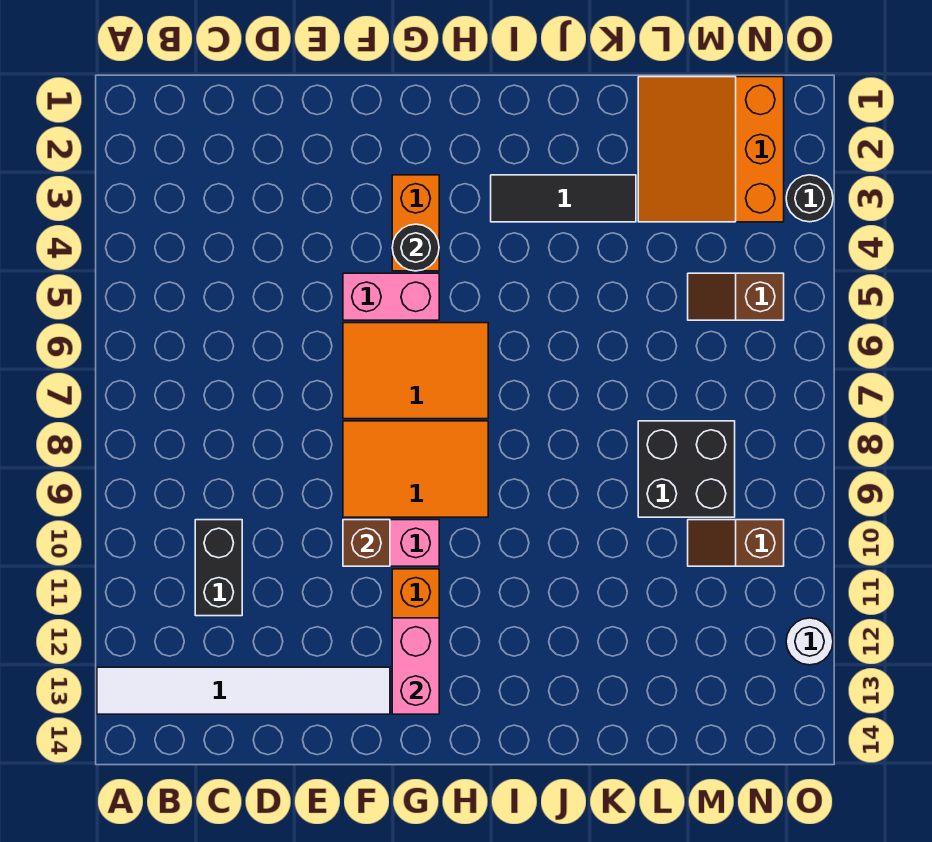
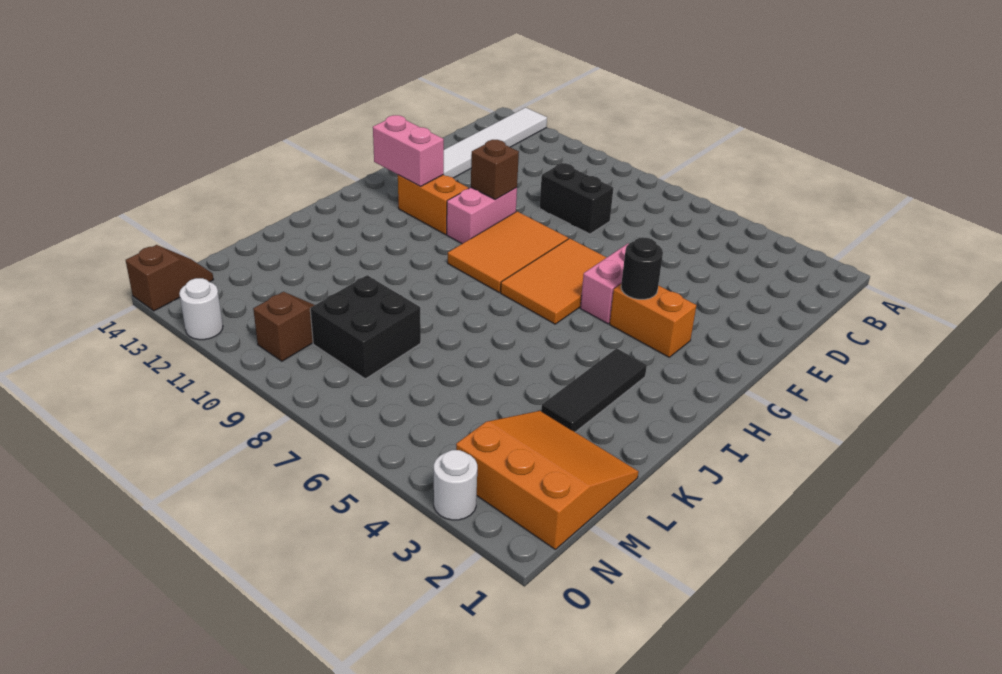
black 1x2 brick [195,520,242,616] -> black 1x2 brick moved to [540,163,613,234]
brown 1x2 slope [688,273,784,320] -> brown 1x2 slope moved to [126,245,213,311]
black 1x1 round brick [786,175,833,222] -> white 1x1 round brick [434,450,477,520]

